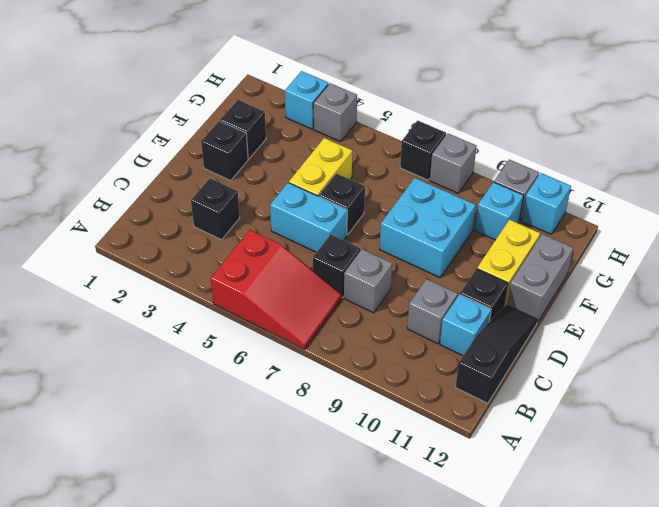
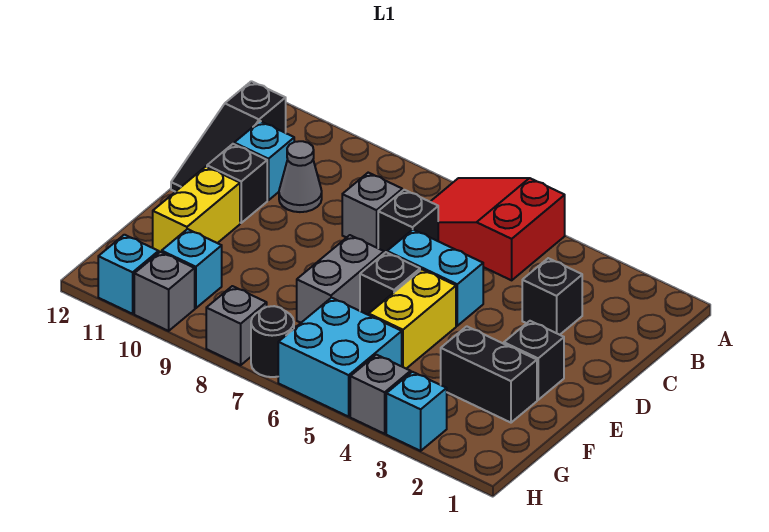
grey 1x1 brick [407,279,458,344] -> grey 1x1 cone [279,141,322,212]
cyan 2x2 brick [380,178,476,277] -> cyan 2x2 brick moved to [278,298,402,417]
grey 1x2 brick [507,234,573,323] -> grey 1x2 brick moved to [297,235,384,323]
black 1x1 brick [220,100,266,159] -> black 1x2 brick [441,326,537,423]
black 1x1 brick [400,121,446,180] -> black 1x1 round brick [251,306,294,377]

